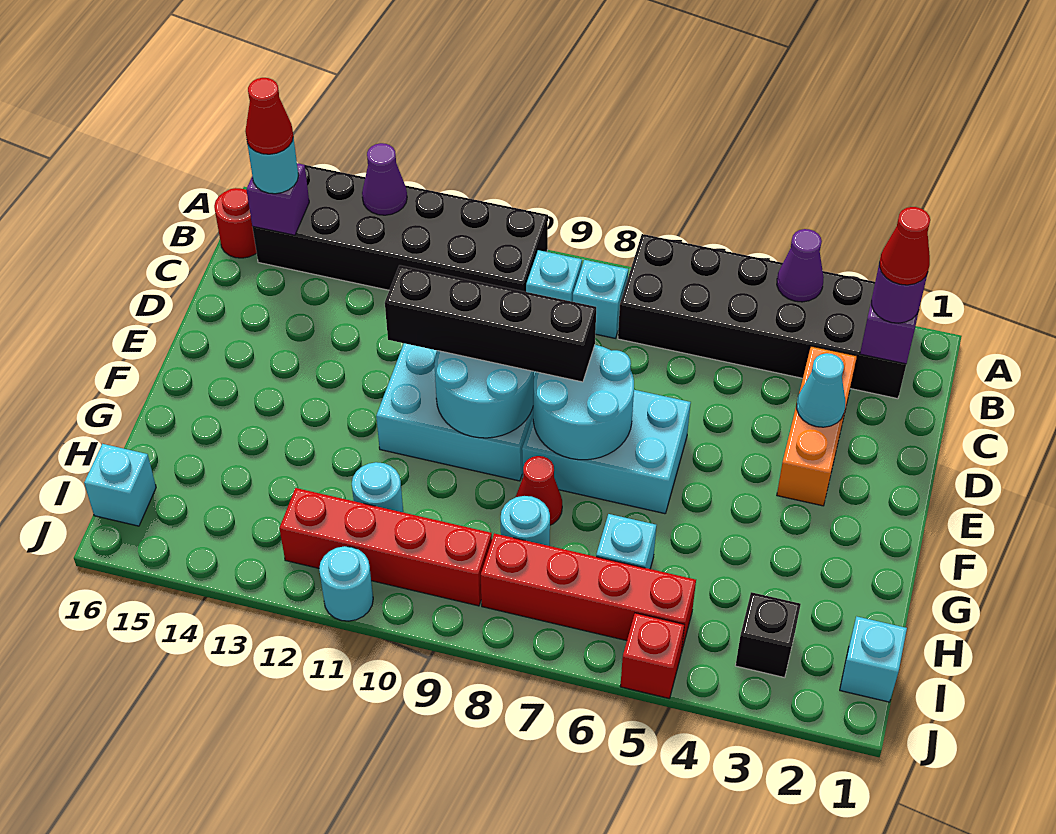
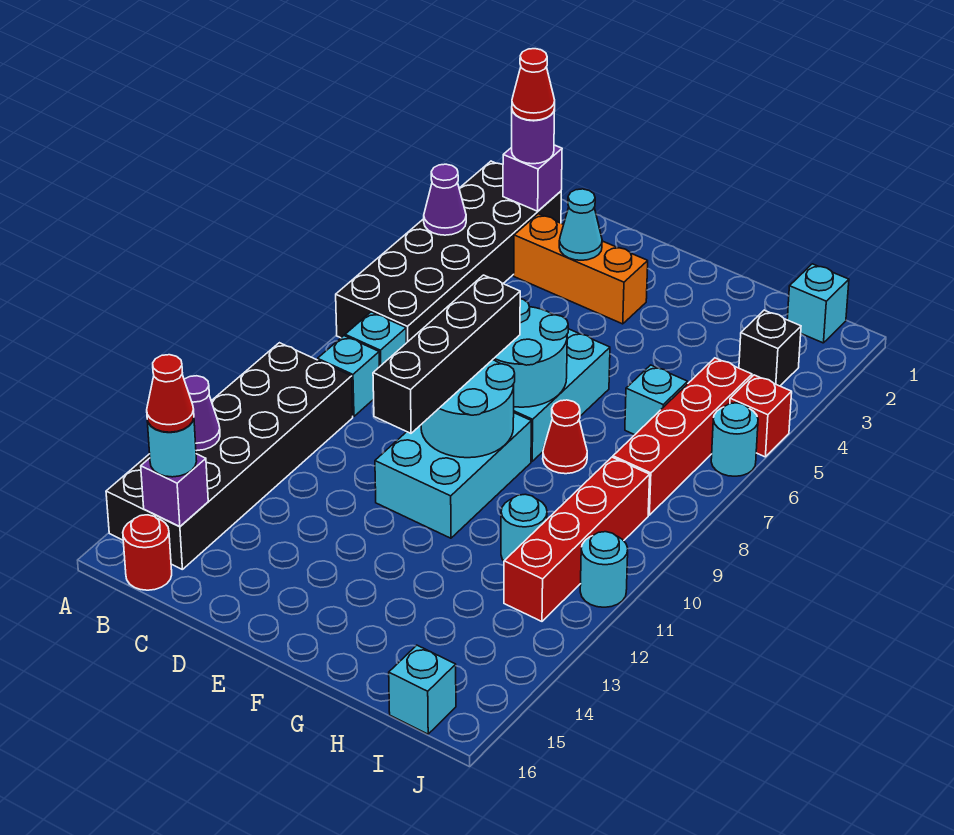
cyan 1x1 round brick [501,496,550,546] -> cyan 1x1 round brick moved to [711,403,758,476]

